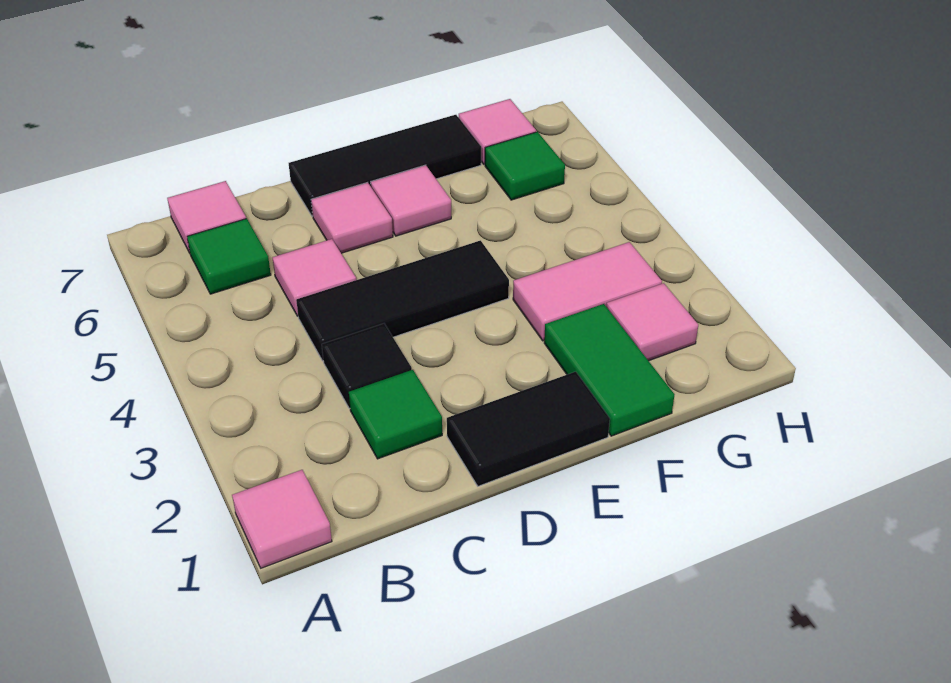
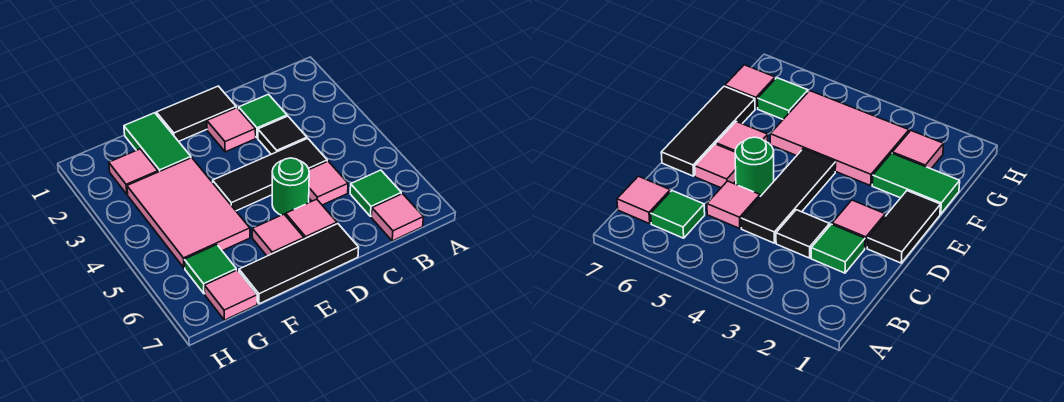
pink 1x1 tile [232,470,332,568] -> pink 1x1 tile moved to [207,108,256,152]
none -> green 1x1 round brick [272,158,309,216]
pink 1x2 tile [513,242,662,341] -> pink 2x3 tile [127,158,250,268]

